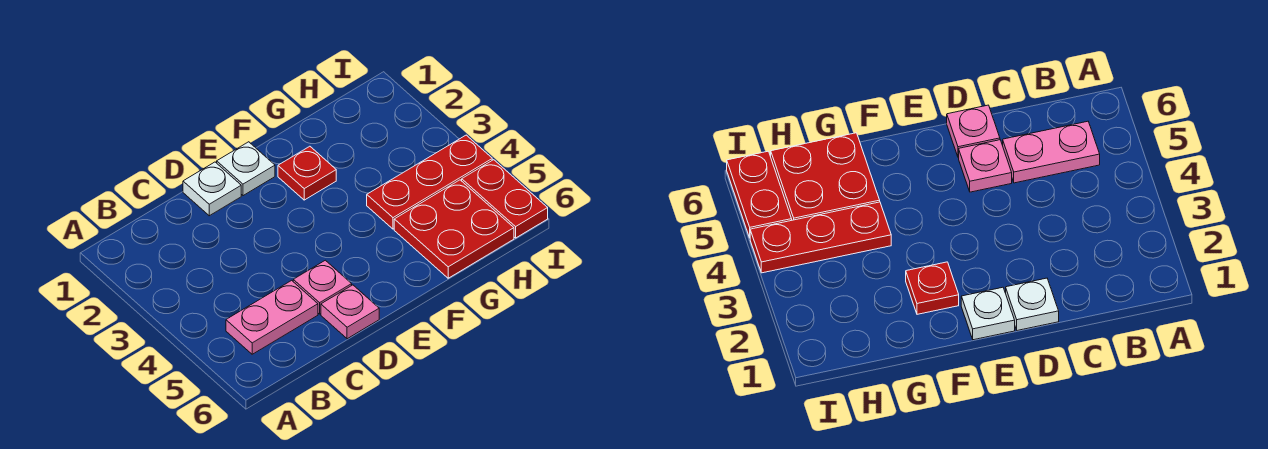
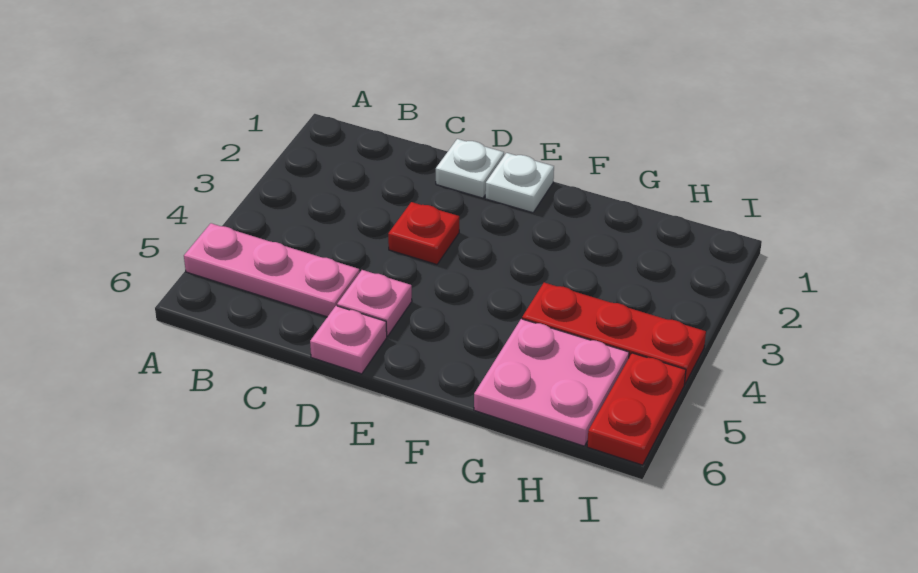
pink 1x2 plate [226,280,318,354] -> pink 1x3 plate [184,223,360,317]
red 1x1 plate [278,146,336,200] -> red 1x1 plate moved to [388,202,459,264]
red 2x2 plate [394,180,514,278] -> pink 2x2 plate [474,319,629,446]

